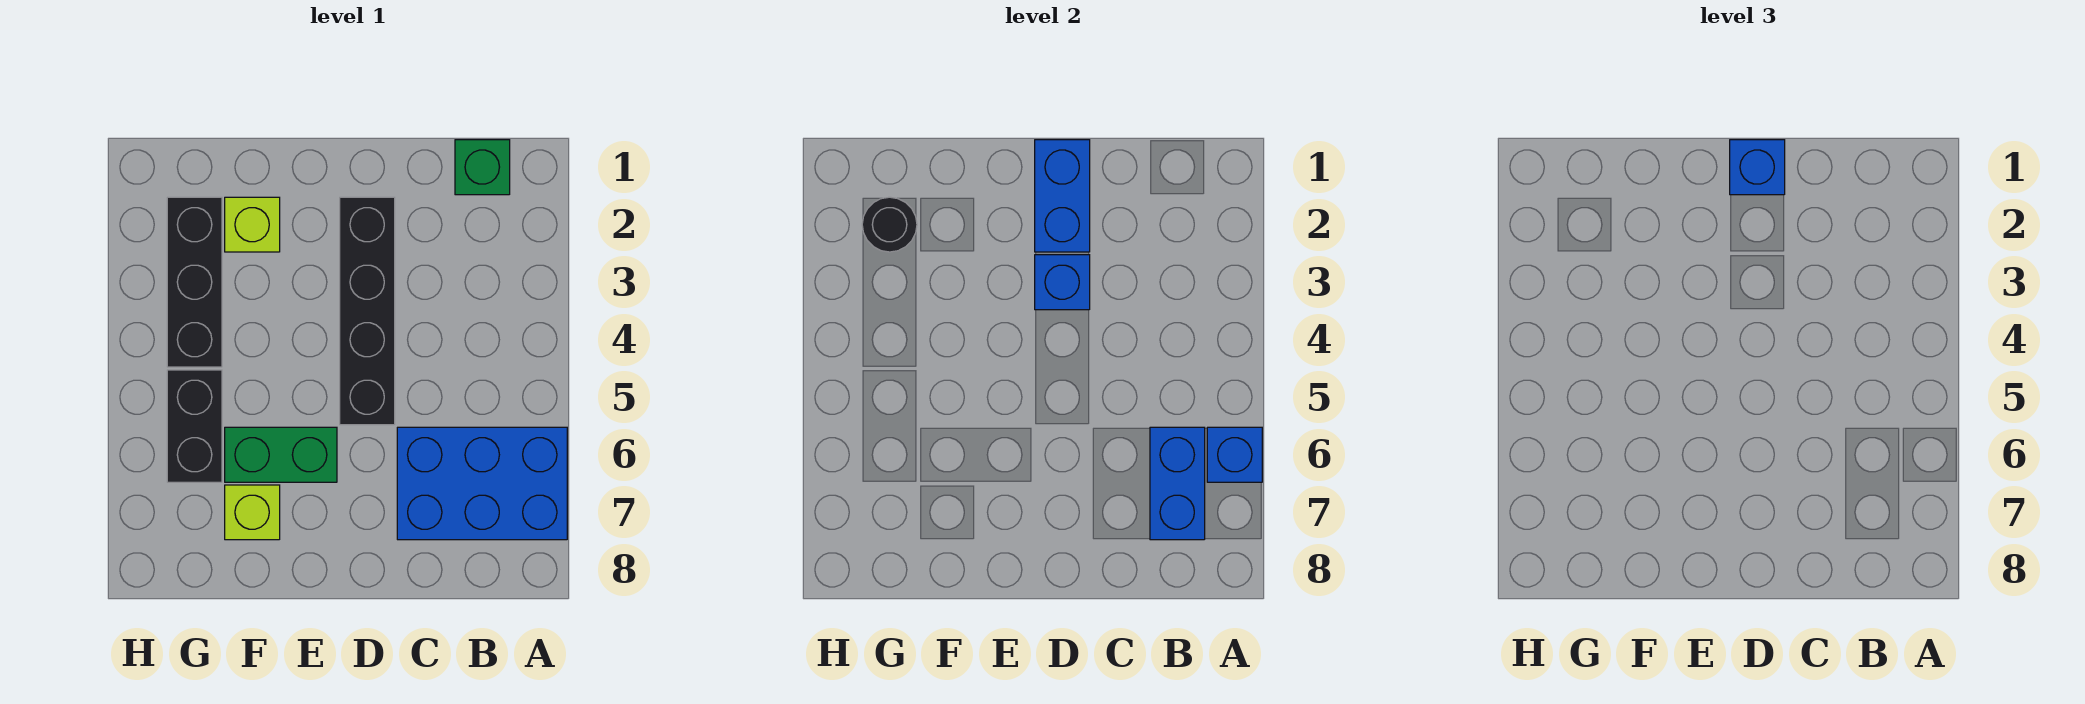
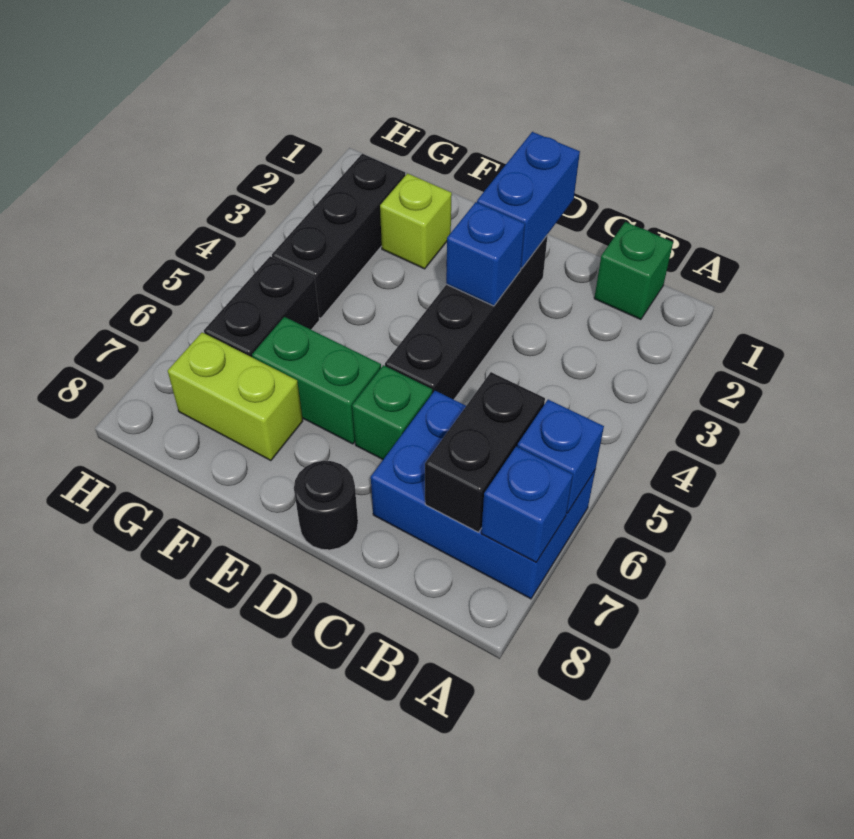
blue 1x2 brick [1150,427,1205,540] -> black 1x2 brick [425,372,545,532]
blue 1x1 brick [1730,140,1785,195] -> blue 1x1 brick moved to [481,446,573,562]
none -> green 1x1 brick [352,365,432,459]
lime 1x1 brick [225,485,280,540] -> lime 1x2 brick [168,332,303,461]
black 1x1 round brick [862,197,917,252] -> black 1x1 round brick moved to [294,461,358,550]

